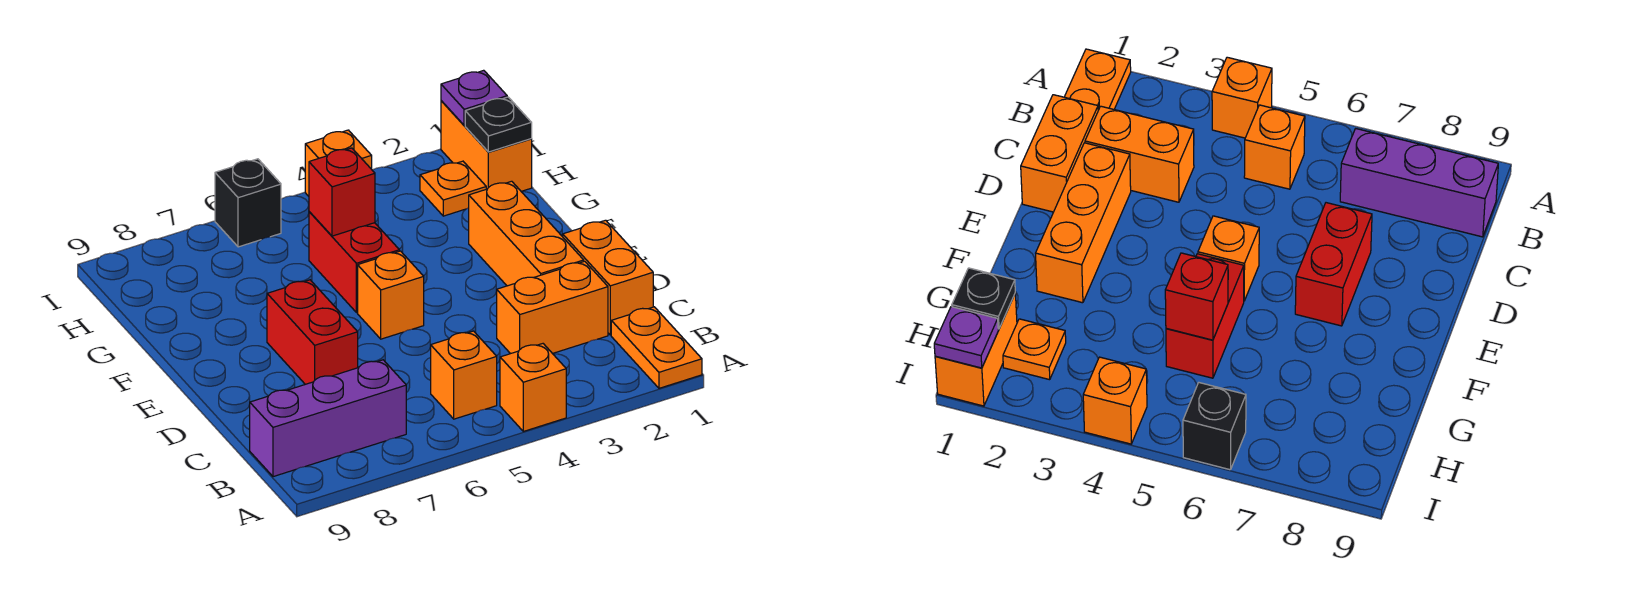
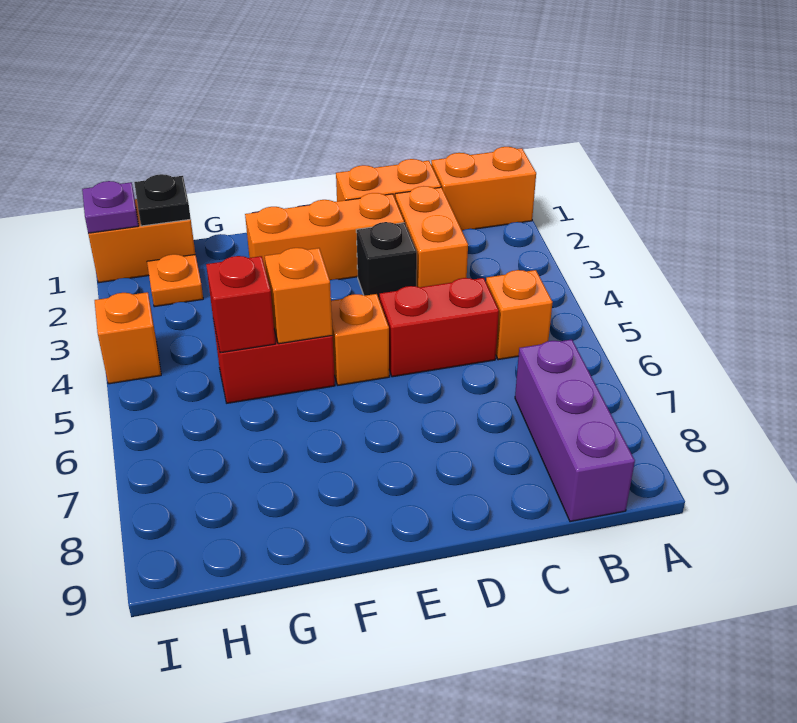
orange 1x2 plate [611,307,702,388] -> orange 1x2 brick [431,147,536,230]
orange 1x1 brick [500,344,566,431] -> orange 1x1 brick moved to [265,248,333,344]
red 1x2 brick [267,280,358,384] -> red 1x2 brick moved to [380,278,499,377]
black 1x1 brick [215,159,281,247] -> black 1x1 brick moved to [356,222,417,301]

